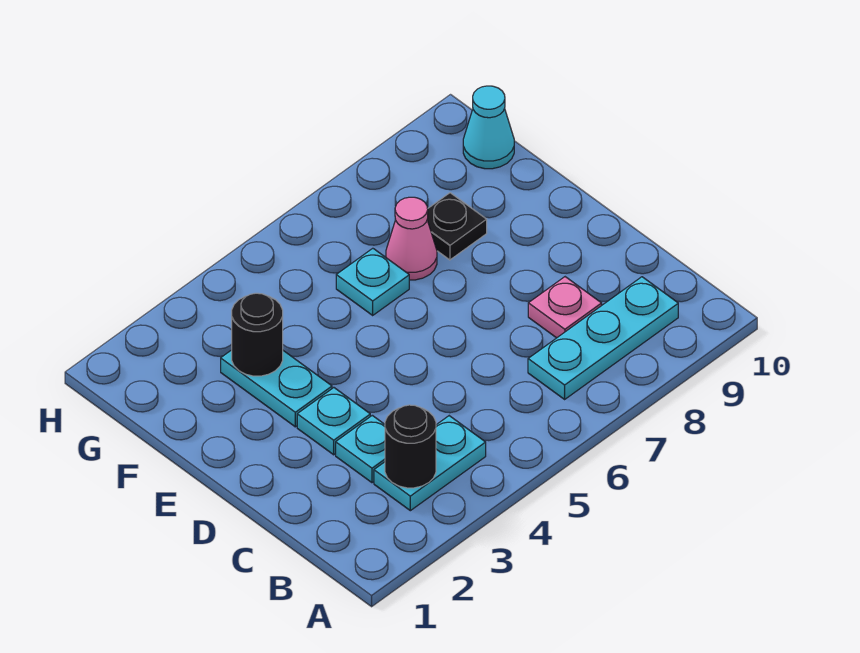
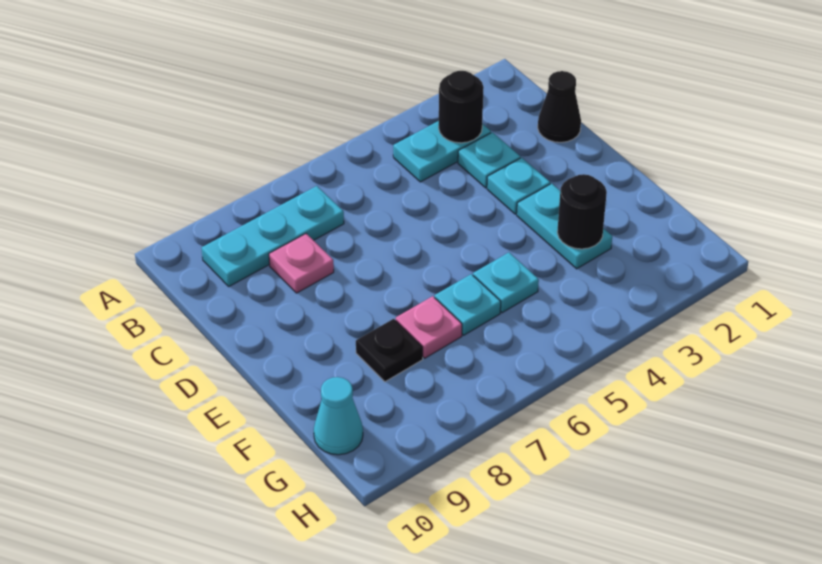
none -> black 1x1 cone [538,71,581,142]
none -> cyan 1x1 plate [473,253,539,313]
pink 1x1 cone [386,197,437,280] -> pink 1x1 plate [396,296,462,358]

